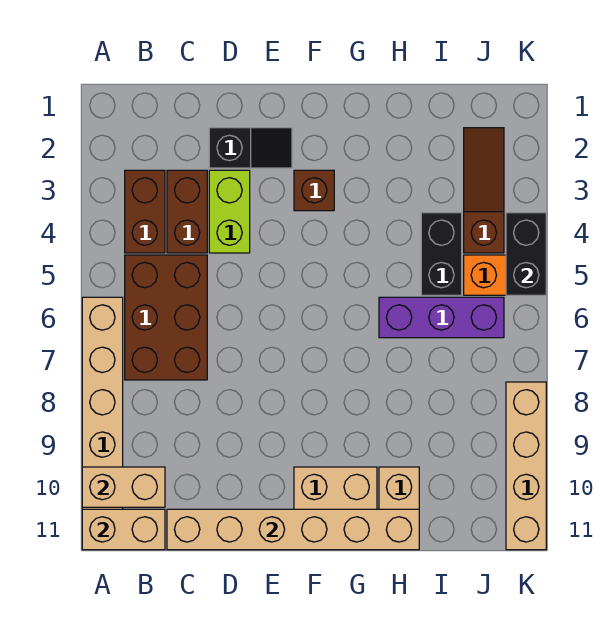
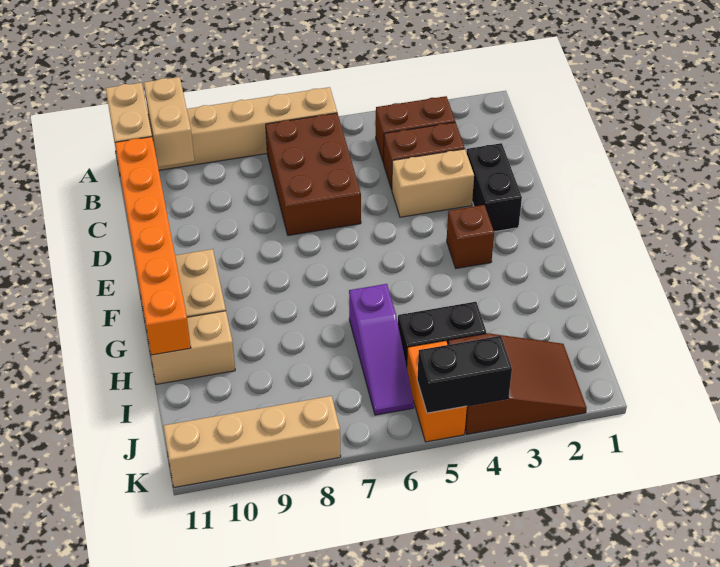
brown 2x3 brick [125,255,207,380] -> brown 2x3 brick turned to [266,113,361,236]
tan 1x6 brick [167,509,419,550] -> orange 1x6 brick [115,137,191,355]
black 1x2 slope [209,128,292,168] -> black 1x2 brick [467,143,522,232]
lime 1x2 brick [209,170,250,253] -> tan 1x2 brick [392,149,474,217]
purple 1x3 brick [379,297,504,338] -> purple 1x3 slope [349,284,414,415]
brown 1x3 slope [464,128,504,253] -> brown 2x3 slope [448,333,587,434]

